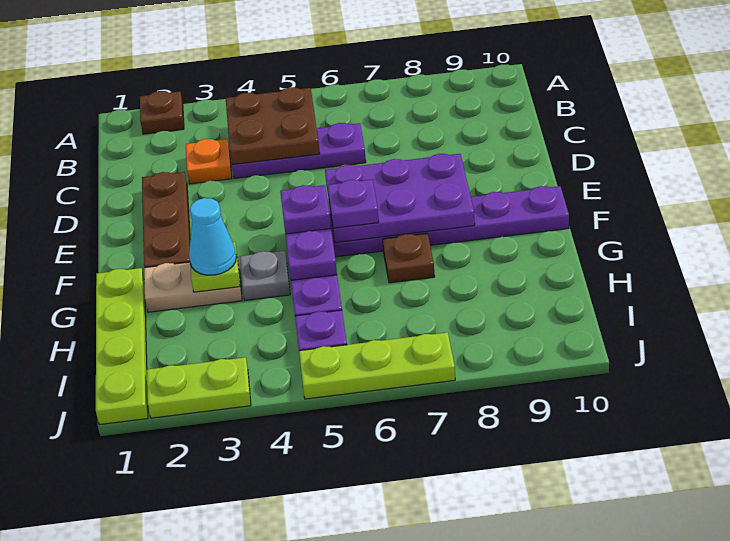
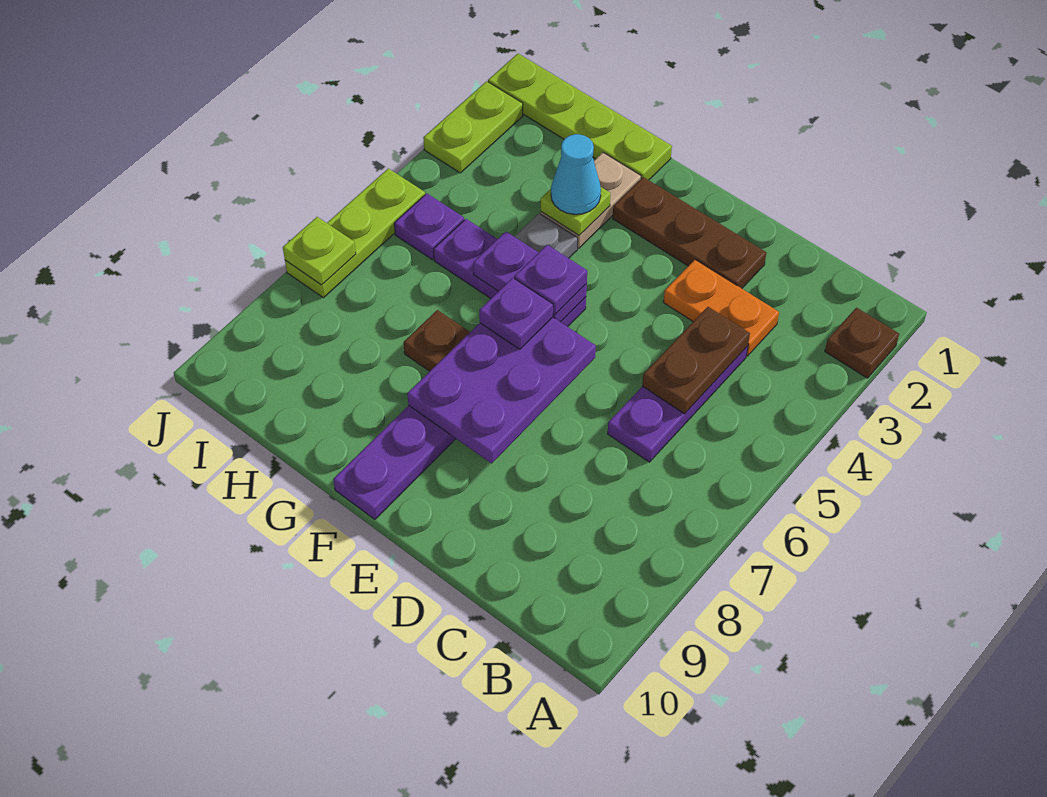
brown 2x2 plate [226,87,320,165] -> brown 1x2 plate [642,307,750,414]
orange 1x1 plate [186,139,232,184] -> orange 1x2 plate [664,260,779,356]
none -> lime 1x1 plate [283,217,356,285]

